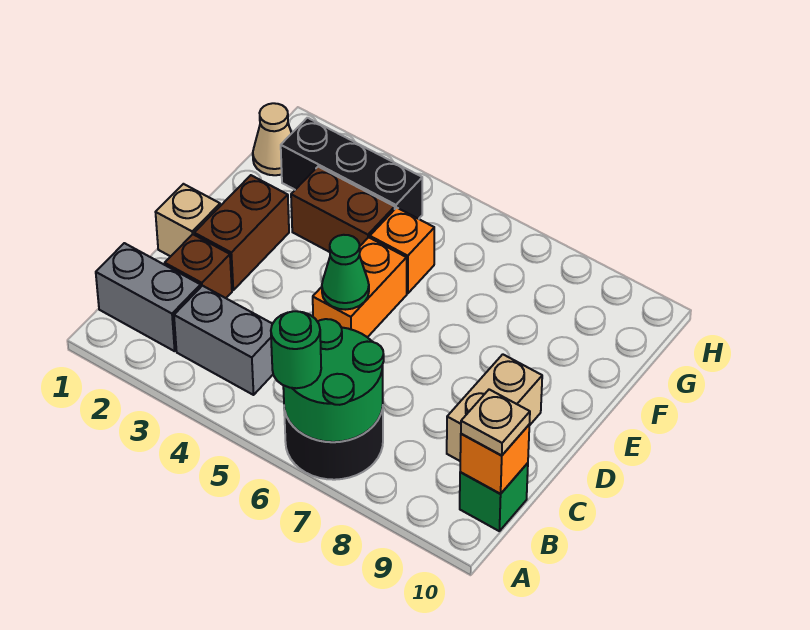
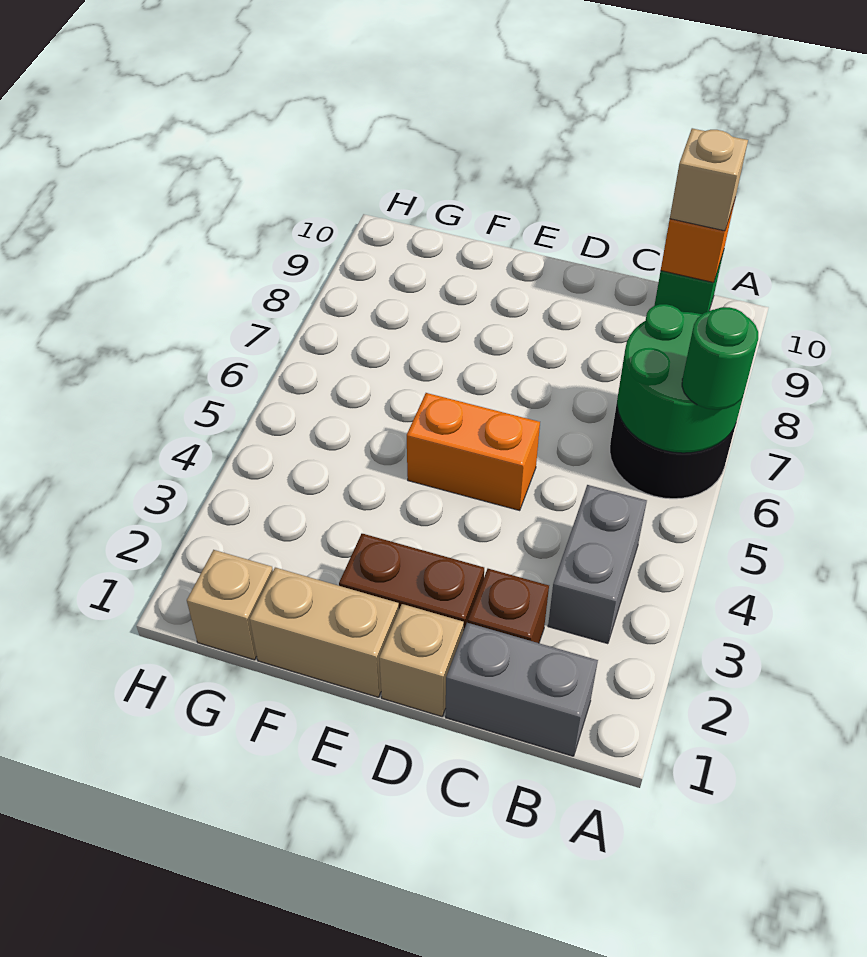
grey 1x2 brick [96,243,201,351] -> grey 1x2 brick turned to [446,623,598,756]
tan 1x1 plate [461,389,530,456] -> tan 1x1 brick [670,128,748,231]
tan 1x2 brick [447,354,542,461] -> tan 1x2 brick moved to [250,568,399,697]
green 1x1 cone [322,235,369,310] -> none
brown 1x2 brick [291,167,395,252] -> none
orange 1x1 brick [370,208,434,294] -> none
tan 1x1 cone [253,103,292,175] -> tan 1x1 brick [187,550,273,660]
black 1x3 brick [281,118,422,219] -> none

